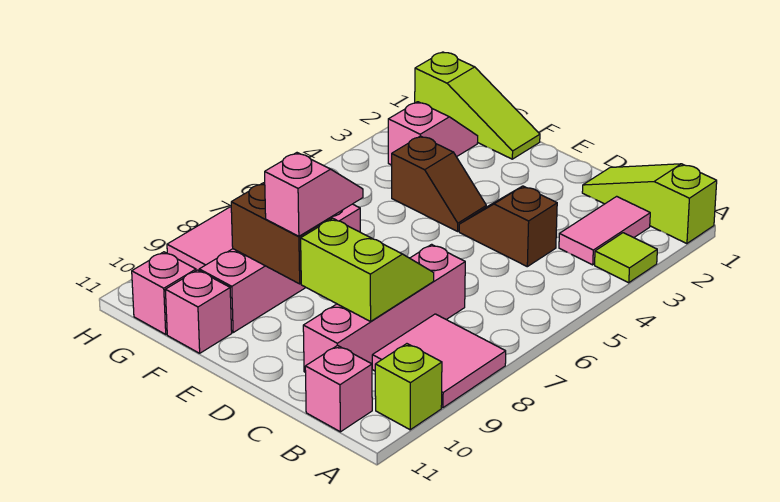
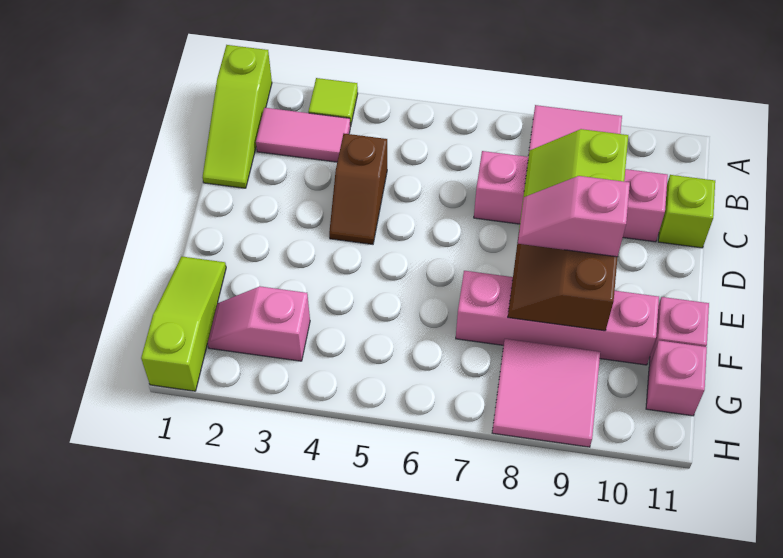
lime 1x1 brick [375,344,442,430] -> lime 1x1 brick moved to [658,175,715,248]
pink 1x1 brick [305,345,372,432] -> none
brown 1x2 slope [392,136,486,231] -> none

